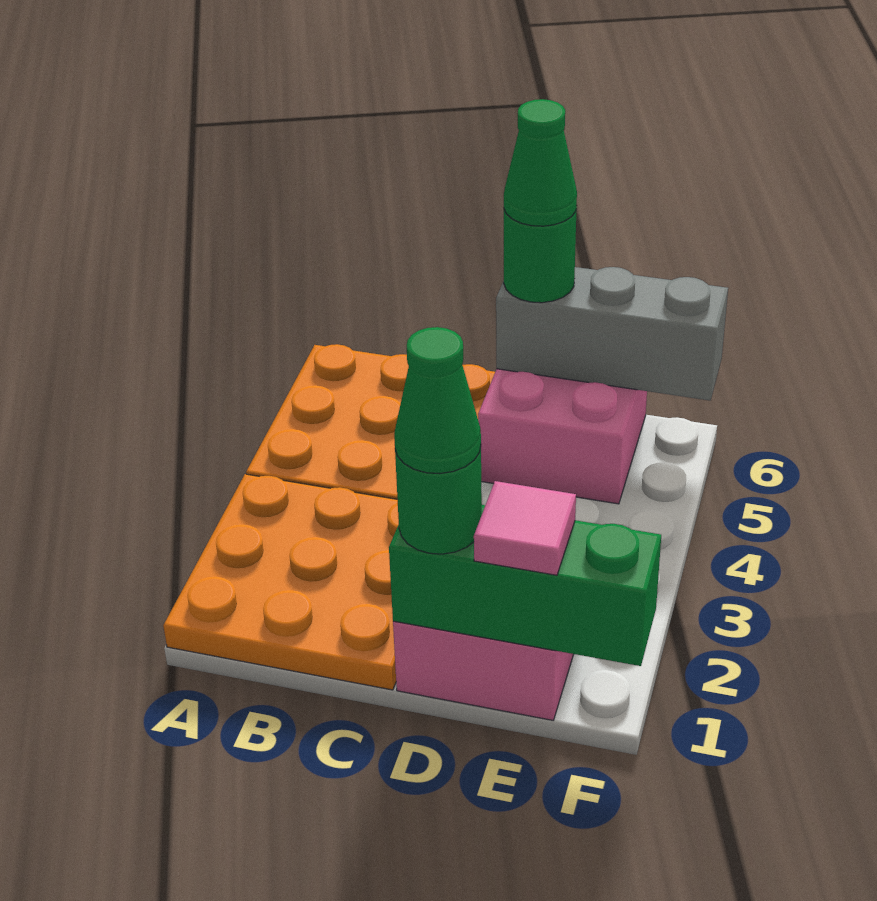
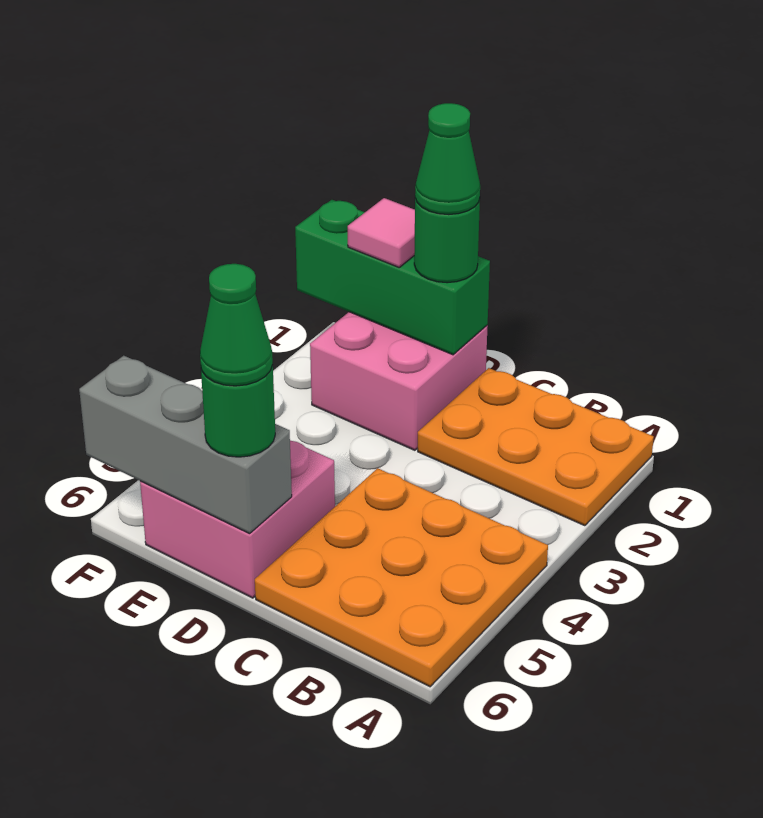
orange 3x3 plate [163,474,399,690] -> orange 2x3 plate [418,368,654,526]

